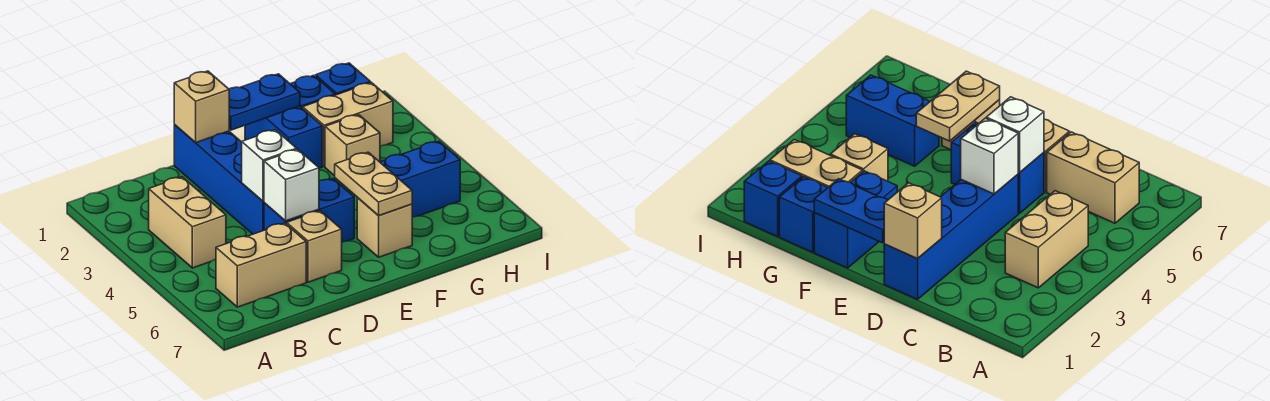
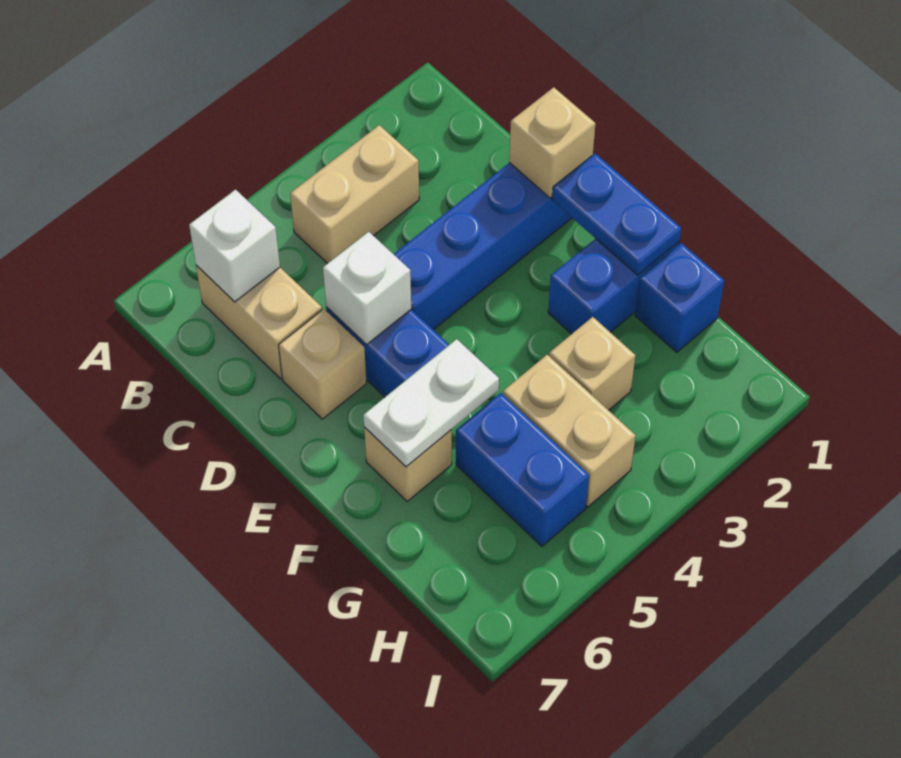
white 1x1 brick [242,130,297,201] -> white 1x1 brick moved to [189,190,280,302]
tan 1x2 plate [335,152,412,216] -> white 1x2 plate [363,339,499,467]
tan 1x2 brick [303,83,393,167] -> tan 1x2 brick moved to [503,355,636,507]
blue 1x1 brick [316,63,371,95] -> none

